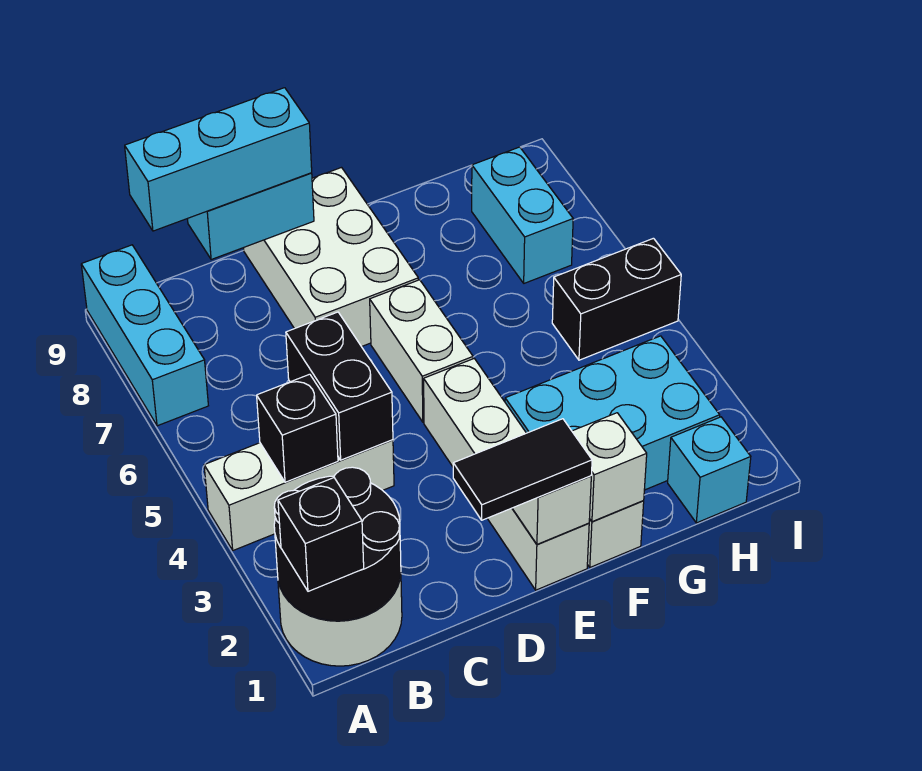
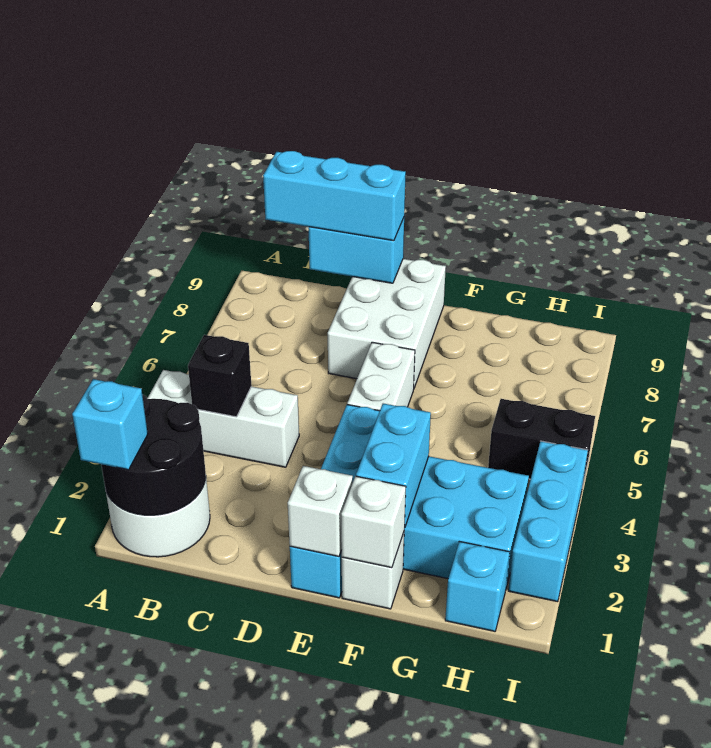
black 1x1 brick [278,478,364,591] -> cyan 1x1 brick [72,379,148,470]
cyan 1x3 brick [81,245,208,426] -> cyan 1x3 brick moved to [508,441,588,602]
black 1x2 brick [286,312,393,460] -> none
black 1x2 tile [453,419,592,520] -> none
white 1x4 brick [424,359,589,590] -> cyan 1x4 brick [290,405,380,598]
cyan 1x2 brick [472,147,573,283] -> cyan 1x2 brick moved to [356,404,431,528]

